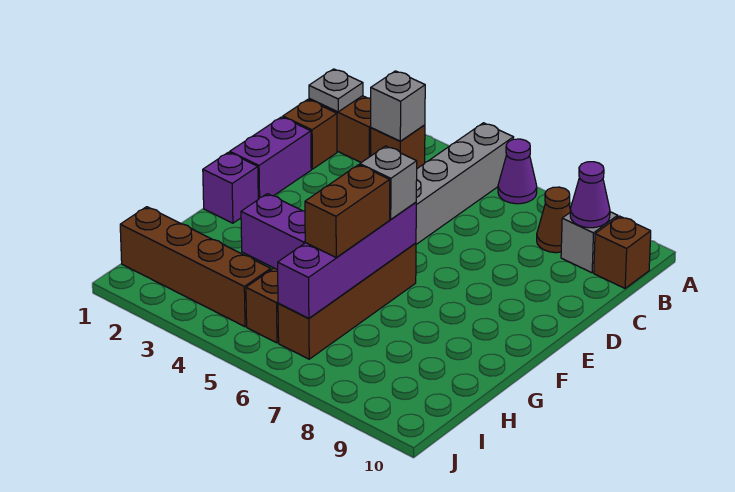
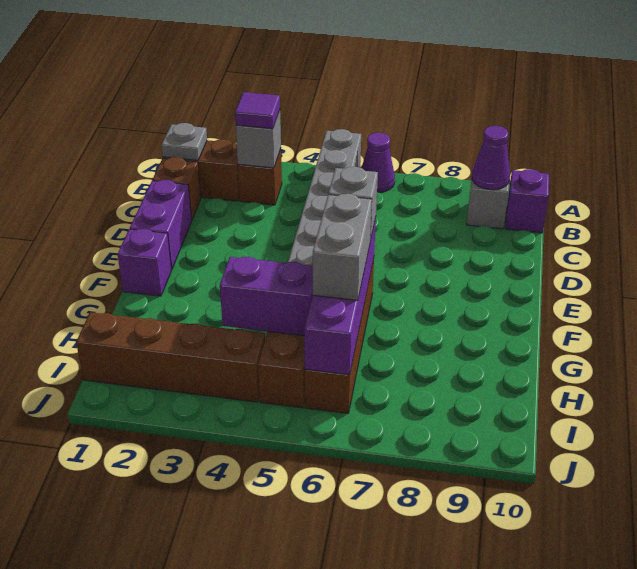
none -> purple 1x1 tile [235,92,280,129]
brown 1x1 cone [537,187,570,253] -> none
brown 1x1 brick [594,216,651,288] -> purple 1x1 brick [505,169,549,233]
brown 1x2 brick [305,165,390,258] -> grey 1x2 brick [313,194,372,300]

